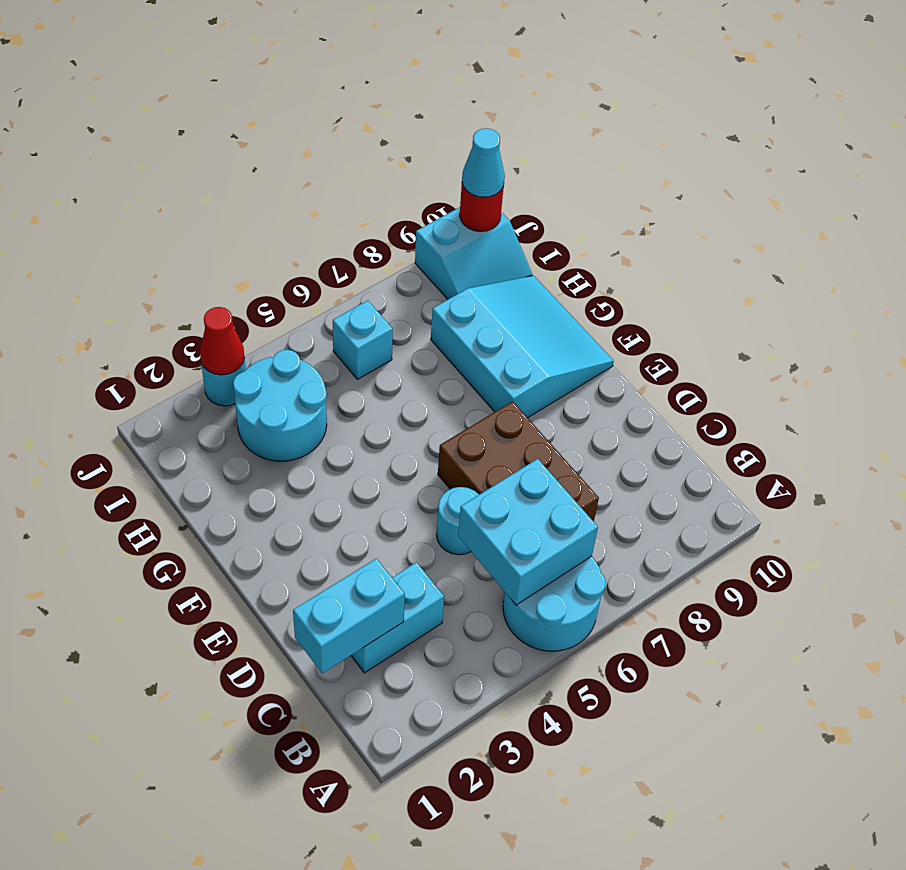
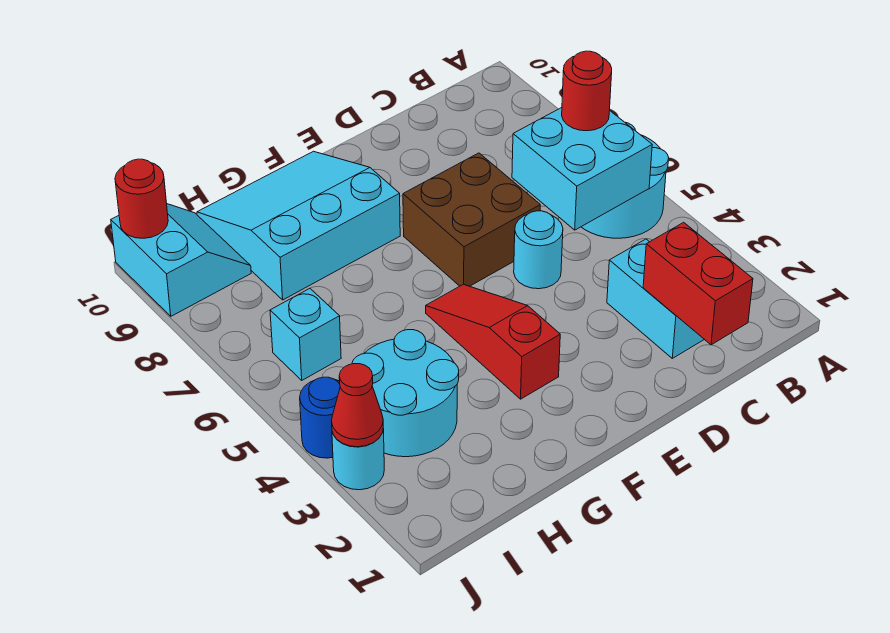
none -> red 1x1 round brick [562,51,612,131]
cyan 1x2 brick [293,558,405,673] -> red 1x2 brick [643,222,753,345]
brown 2x3 brick [438,401,599,522] -> brown 2x2 brick [403,153,540,286]
none -> red 1x3 slope [426,284,560,399]
none -> blue 1x1 round brick [300,377,340,458]
cyan 1x1 cone [462,128,505,197] -> none

